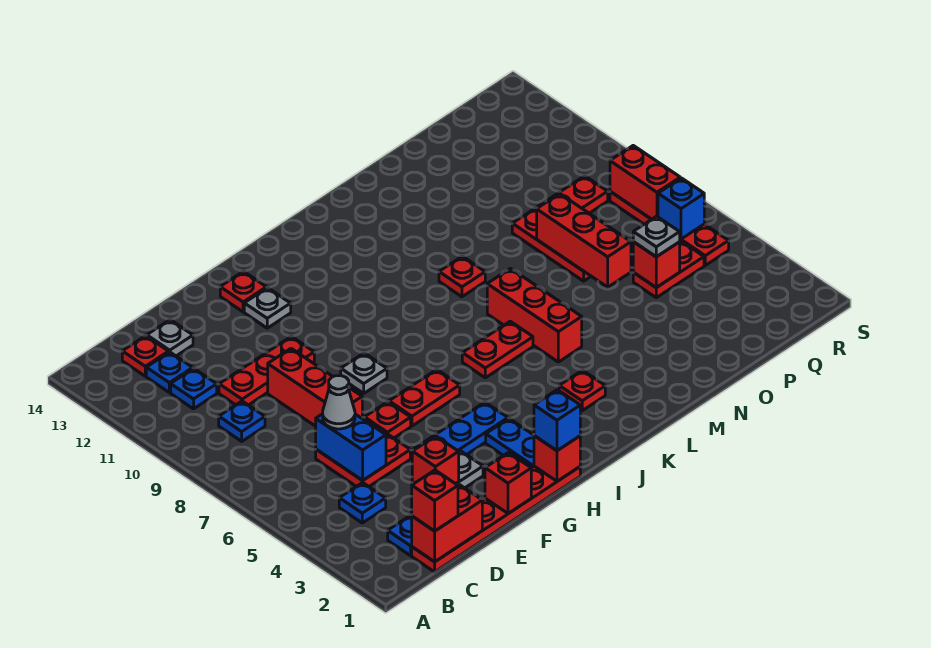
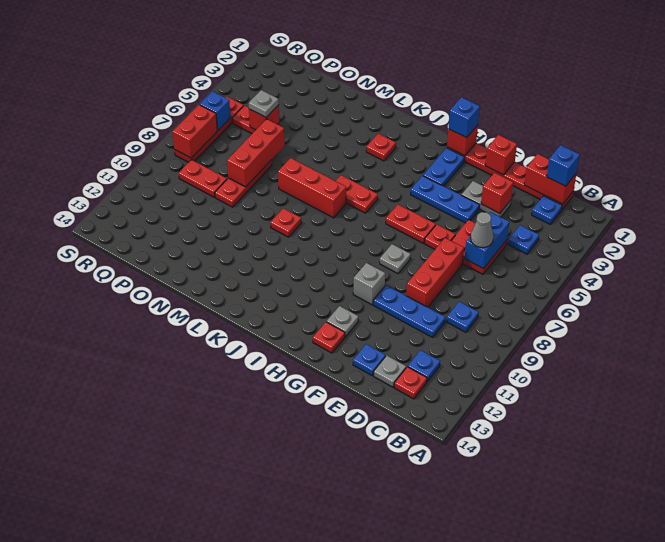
red 1x1 brick [412,470,458,531] -> blue 1x1 brick [547,145,580,186]
blue 1x1 plate [171,368,217,409] -> blue 1x1 plate moved to [353,344,386,376]
red 1x3 plate [219,336,314,405] -> blue 1x3 plate [373,285,445,337]
none -> grey 1x1 brick [353,263,385,305]
red 1x3 brick [487,269,582,362] -> red 1x3 brick turned to [278,158,346,218]

